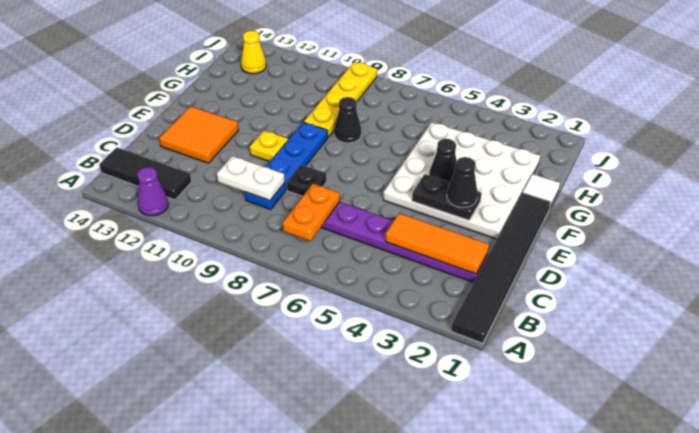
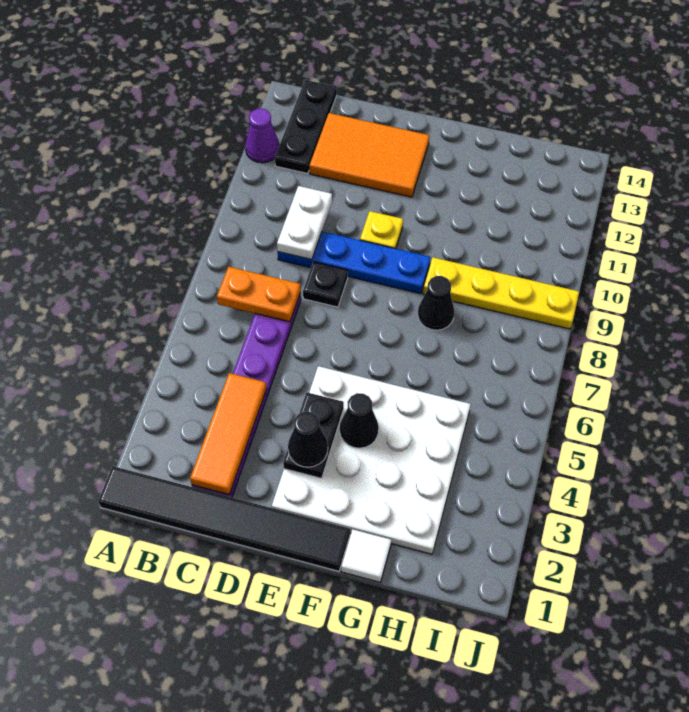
black 1x3 tile [99,147,191,200] -> black 1x3 plate [275,80,337,174]
orange 2x2 tile [159,106,239,163] -> orange 2x3 tile [309,113,430,197]
yellow 1x1 cone [241,31,266,74] -> none

